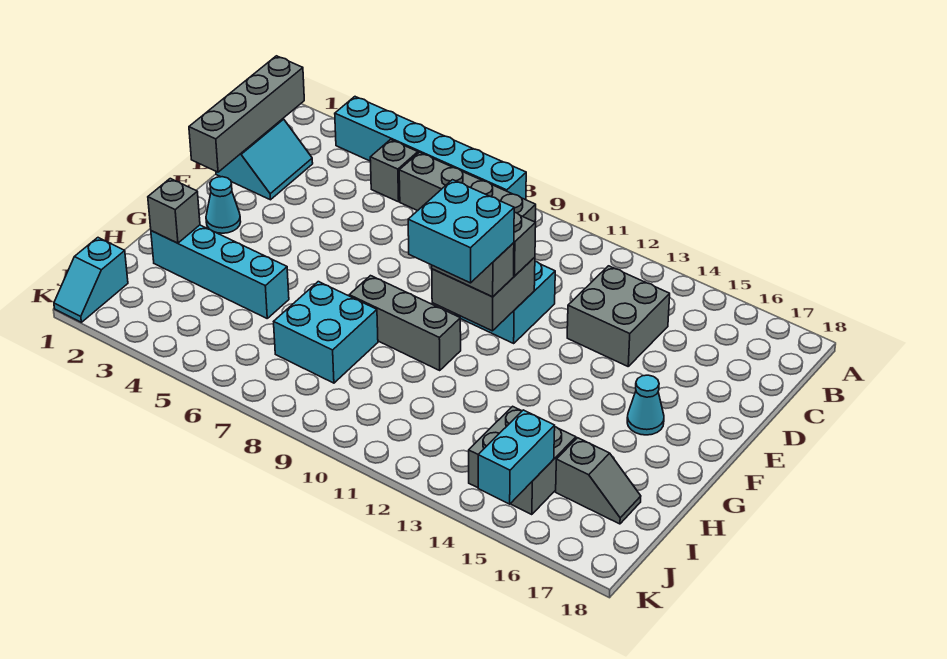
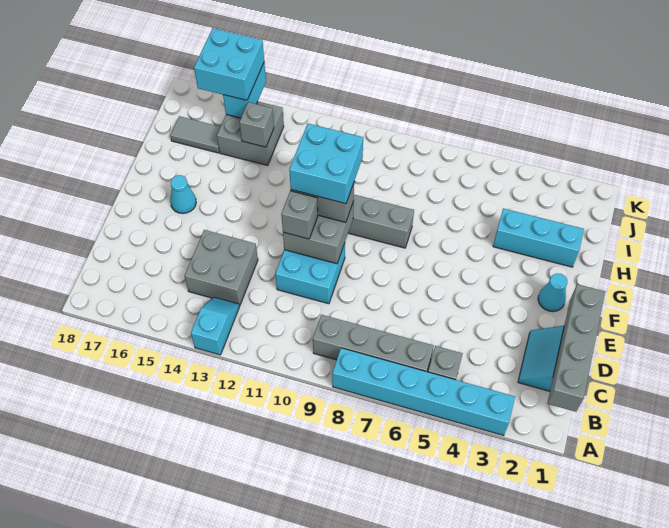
cyan 1x4 brick [151,225,289,318] -> cyan 1x3 brick [493,208,584,267]
grey 1x1 brick [148,179,200,243] -> grey 1x1 brick moved to [239,102,274,147]
cyan 2x2 brick [274,282,378,383] -> cyan 2x2 brick moved to [194,28,264,100]
grey 1x2 slope [556,438,641,524] -> grey 1x2 tile [170,116,220,153]
cyan 1x2 slope [54,238,128,322] -> cyan 1x2 slope moved to [191,297,239,355]

